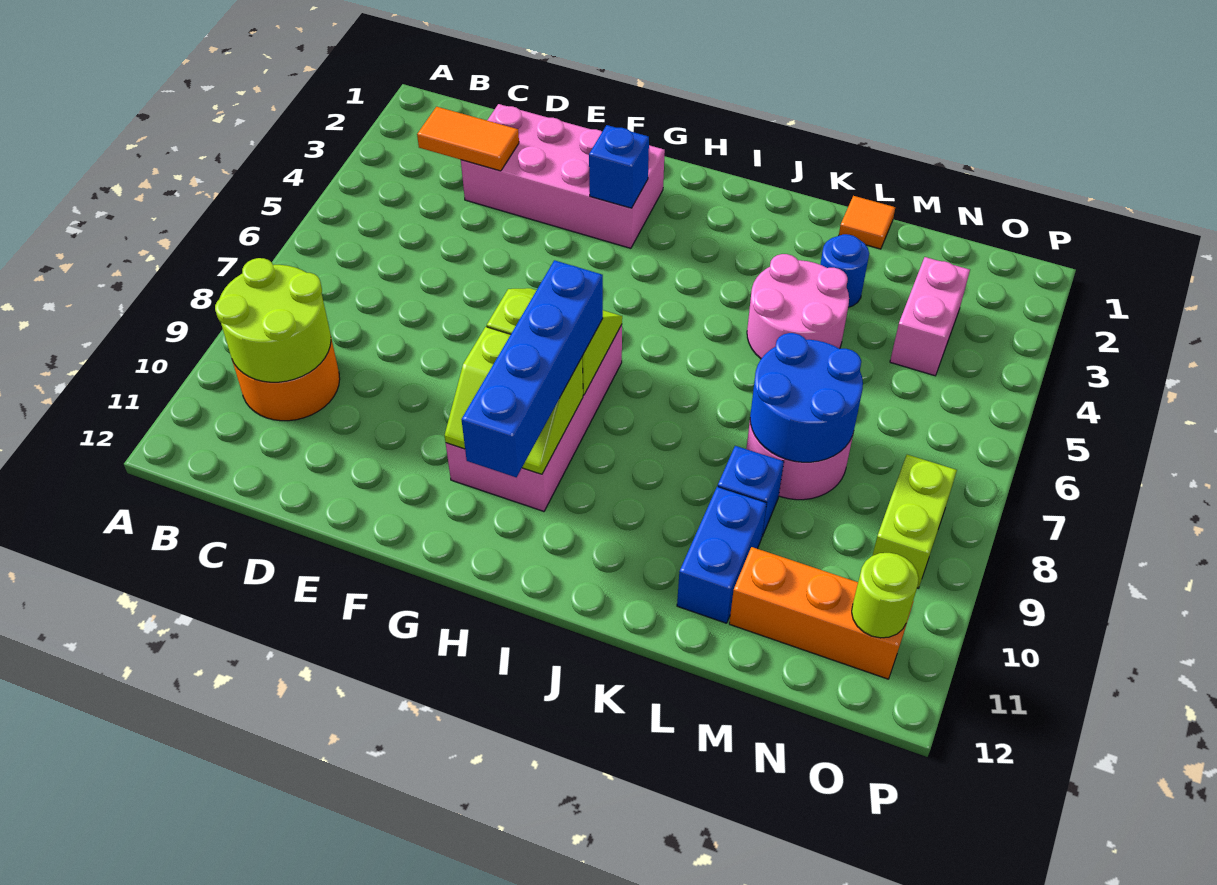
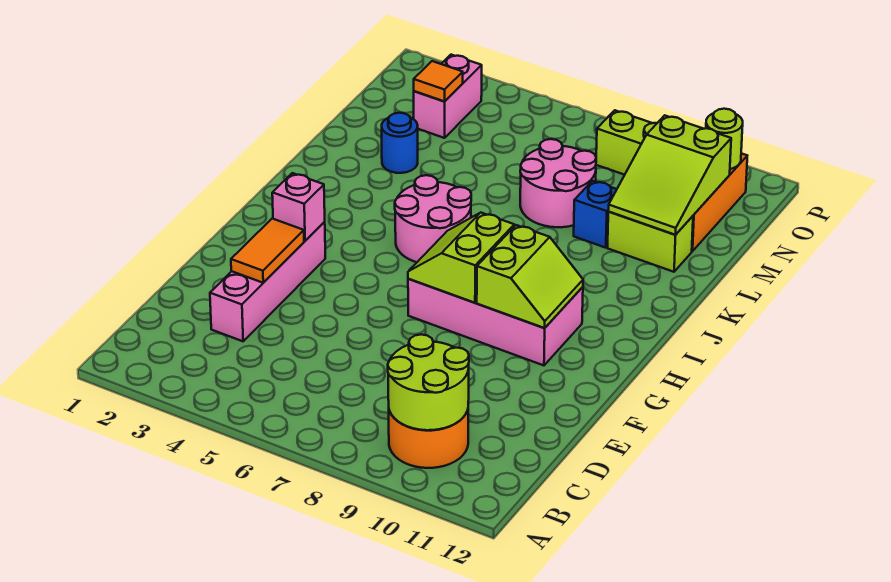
orange 1x2 tile [417,107,519,171] -> orange 1x2 tile moved to [231,219,304,283]
pink 2x4 brick [461,104,665,248] -> pink 1x4 brick [210,222,325,341]
blue 1x1 brick [589,125,649,208] -> pink 1x1 brick [272,173,325,241]
blue 1x4 brick [461,260,603,477] -> none
pink 2x2 round brick [747,254,849,359] -> pink 2x2 round brick moved to [395,175,471,262]
orange 1x1 tile [839,196,895,249] -> orange 1x1 tile moved to [414,61,463,102]
blue 2x2 round brick [750,333,863,462] -> none
blue 1x2 brick [677,487,767,623] -> lime 1x2 brick [608,212,693,272]
none -> lime 2x3 slope [608,115,731,235]
pink 1x2 brick [890,257,970,376] -> pink 1x2 brick turned to [414,55,482,138]

